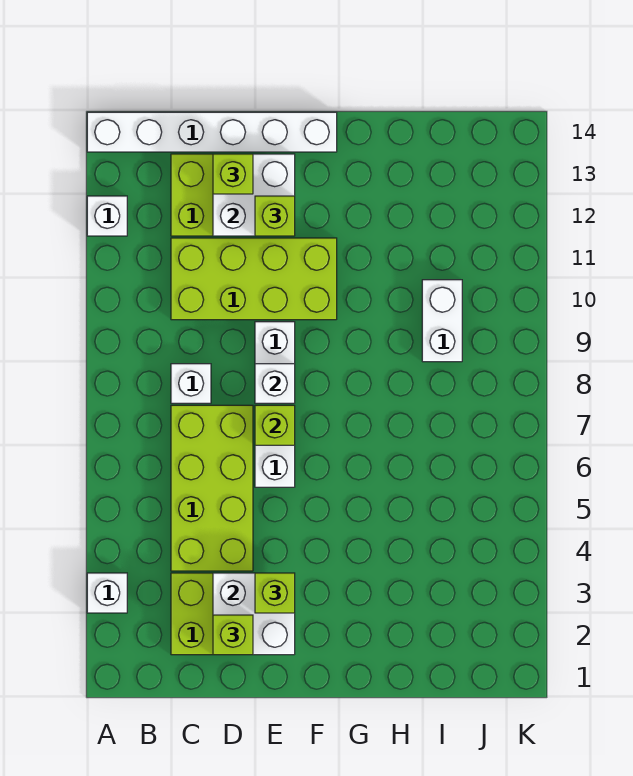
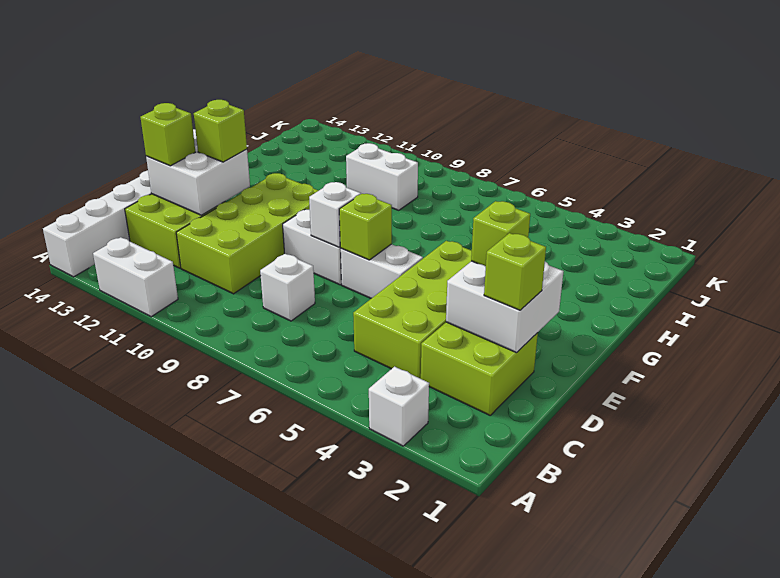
white 1x1 brick [87,196,127,236] -> white 1x2 brick [93,237,178,317]
lime 2x4 brick [171,405,253,571] -> lime 2x4 brick turned to [353,241,472,379]

